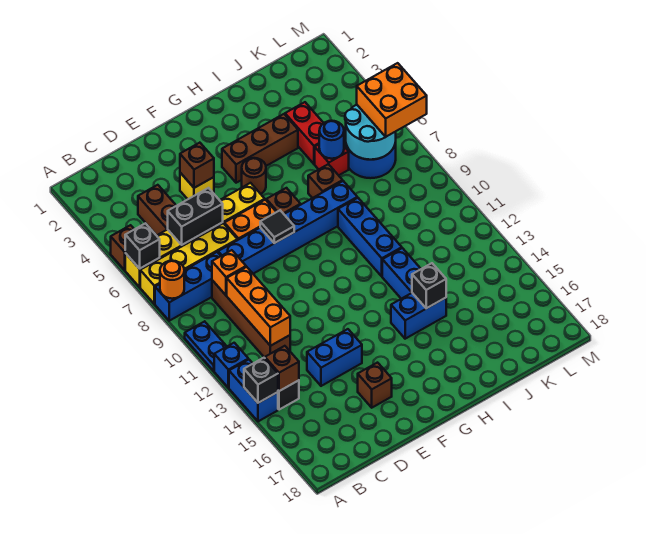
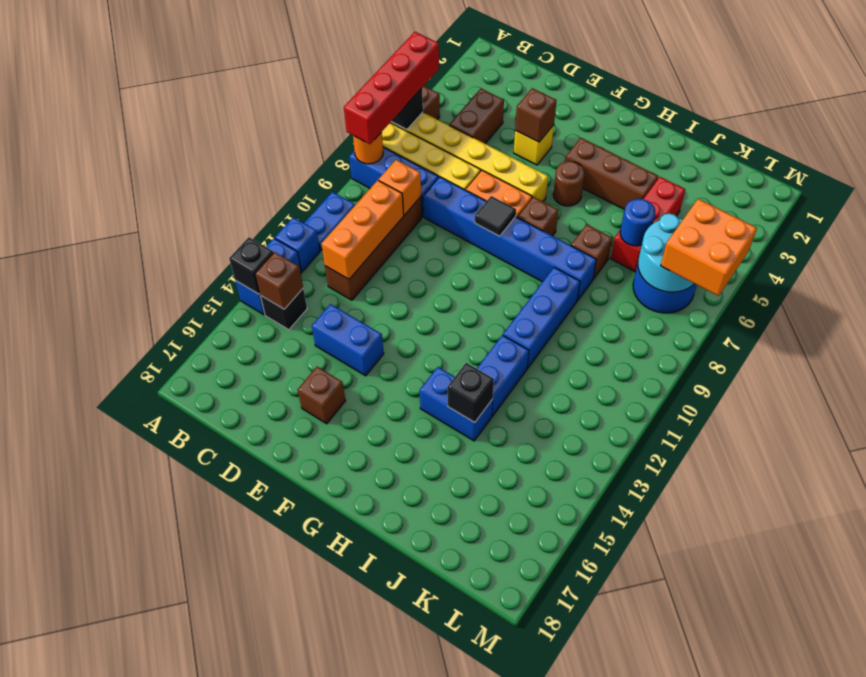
none -> red 1x4 brick [344,32,439,144]
black 1x2 brick [168,188,223,245] -> none

